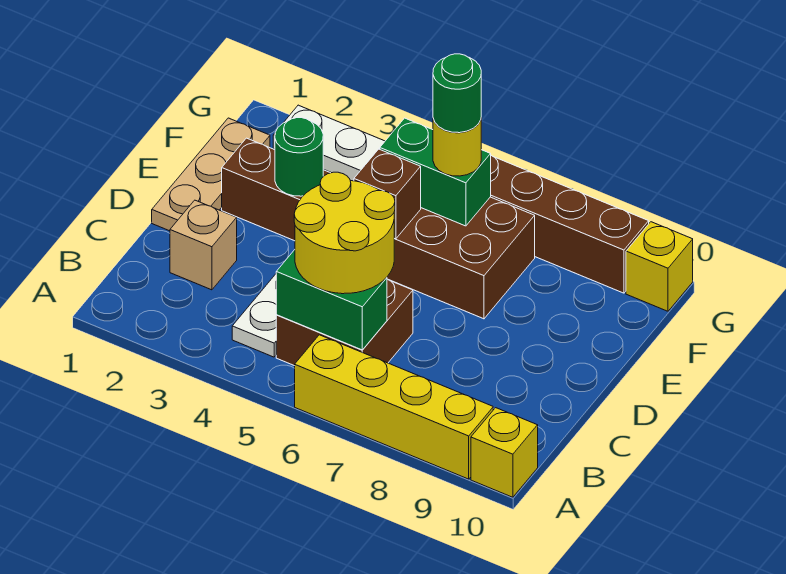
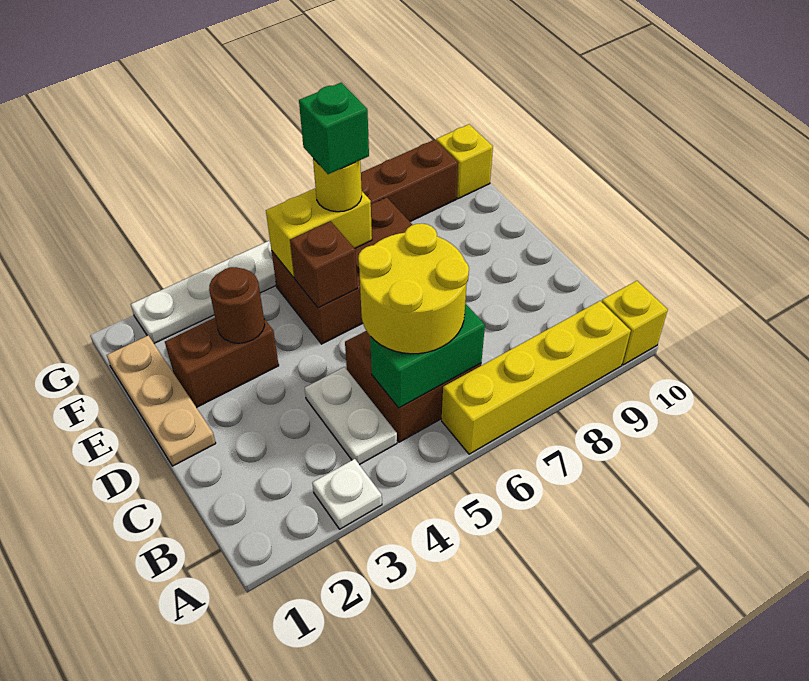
none -> white 1x1 plate [312,459,382,529]
tan 1x1 brick [170,200,237,290] -> none
green 1x1 round brick [275,118,323,196] -> brown 1x1 round brick [209,267,265,343]
green 1x2 brick [380,118,491,226] -> yellow 1x2 brick [266,188,372,278]
green 1x1 round brick [433,54,481,133] -> green 1x1 brick [299,83,369,174]

